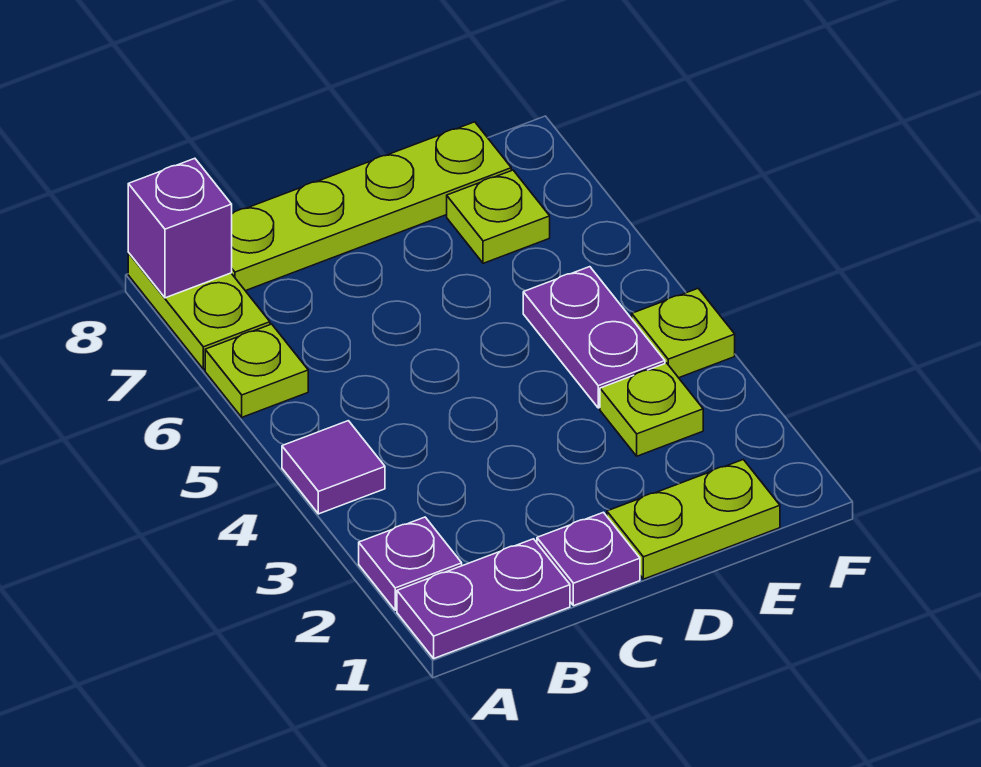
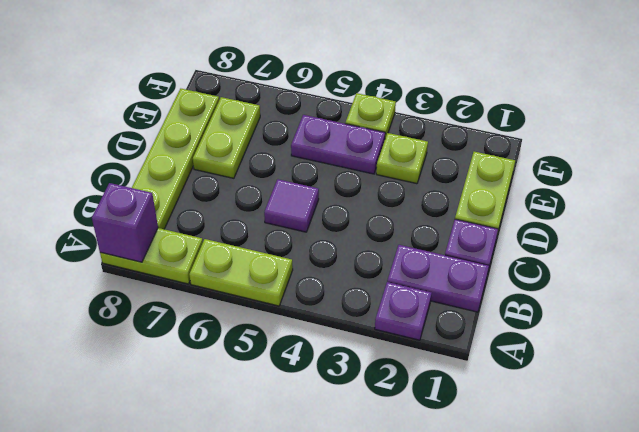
purple 1x2 plate [397,539,570,658] -> purple 1x2 plate turned to [387,245,489,312]
purple 1x1 tile [282,421,385,514] -> purple 1x1 tile moved to [264,179,319,232]
lime 1x1 plate [205,324,308,417] -> lime 1x2 plate [189,239,293,306]
lime 1x1 plate [447,170,550,263] -> lime 1x2 plate [193,97,260,178]

